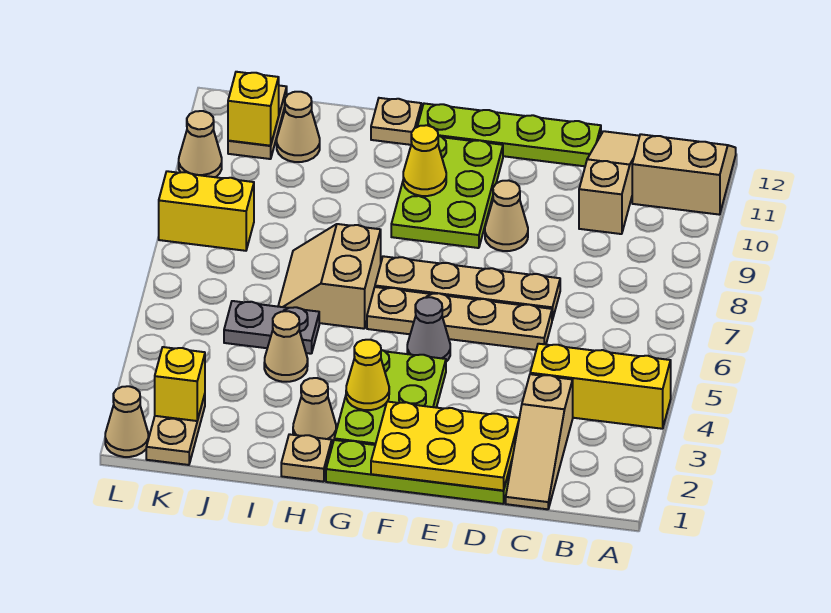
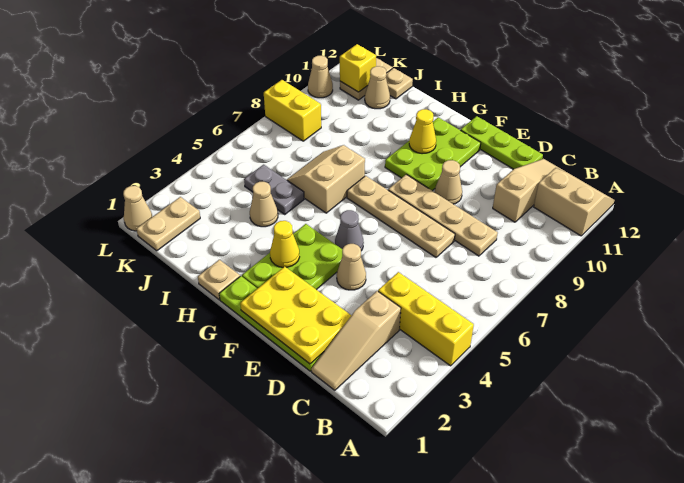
tan 1x4 plate [367,287,552,350] -> tan 1x4 plate moved to [388,174,498,256]
lime 1x4 plate [417,103,601,166] -> lime 1x3 plate [461,116,543,169]
tan 1x1 cone [293,378,336,442] -> tan 1x1 cone moved to [337,244,366,290]
tan 1x1 plate [371,98,421,145] -> tan 1x1 plate moved to [386,68,413,99]
yellow 1x1 brick [155,347,205,421] -> none

